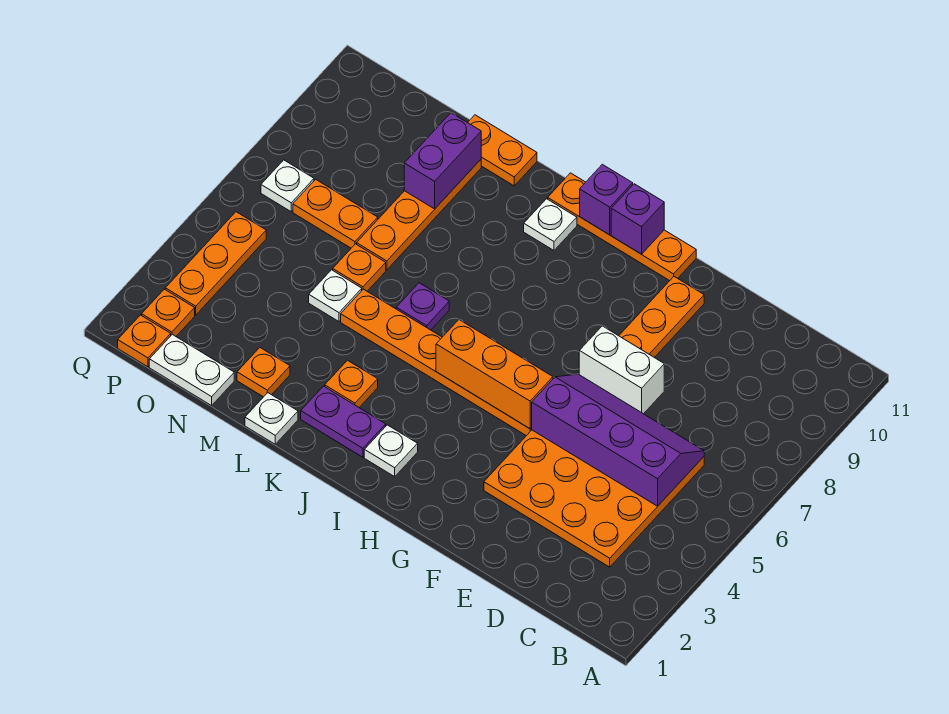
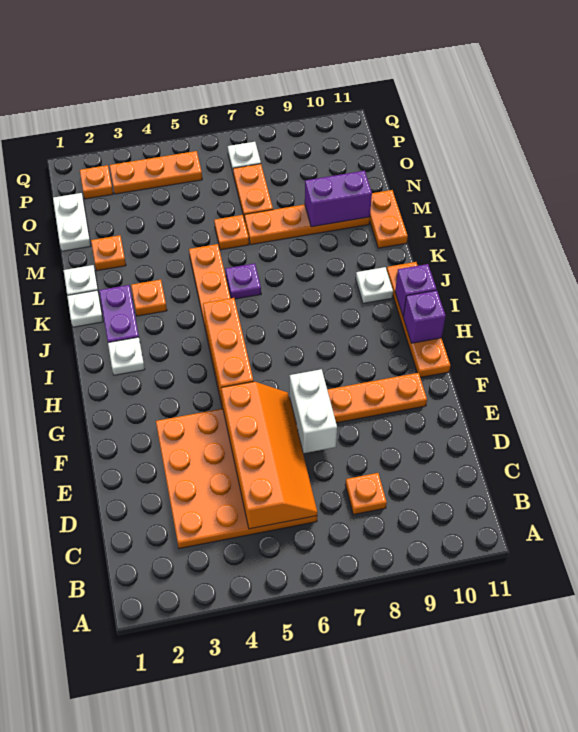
purple 2x4 slope [531,374,704,506] -> orange 2x4 slope [221,382,317,529]
white 1x1 plate [309,270,362,321] -> white 1x1 plate moved to [67,290,103,327]
orange 1x1 plate [118,315,171,367] -> orange 1x1 plate moved to [345,473,387,514]

